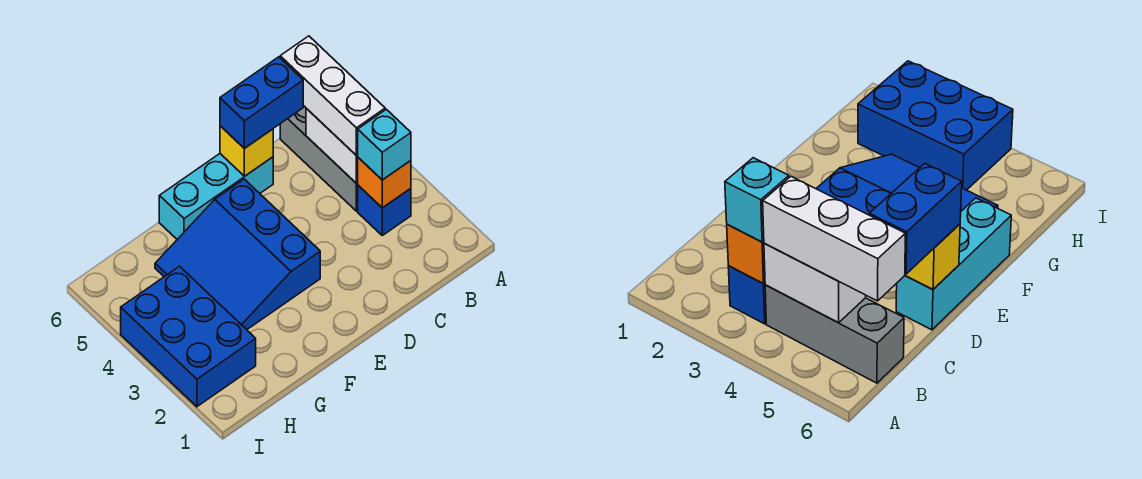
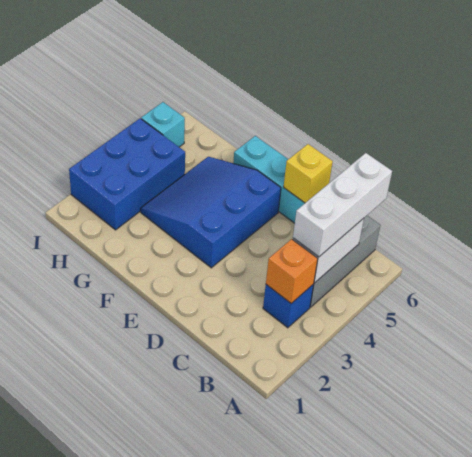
cyan 1x1 brick [358,109,411,180] -> cyan 1x1 brick moved to [141,102,185,147]
blue 1x2 brick [220,57,303,149] -> none

